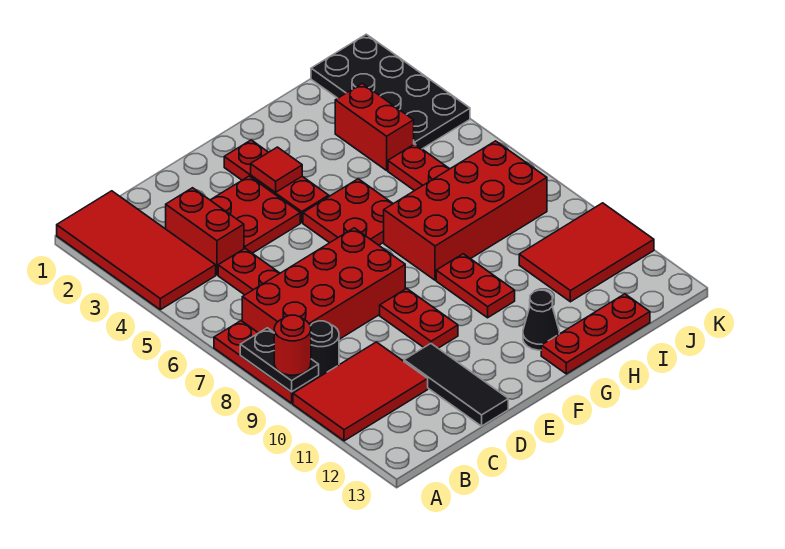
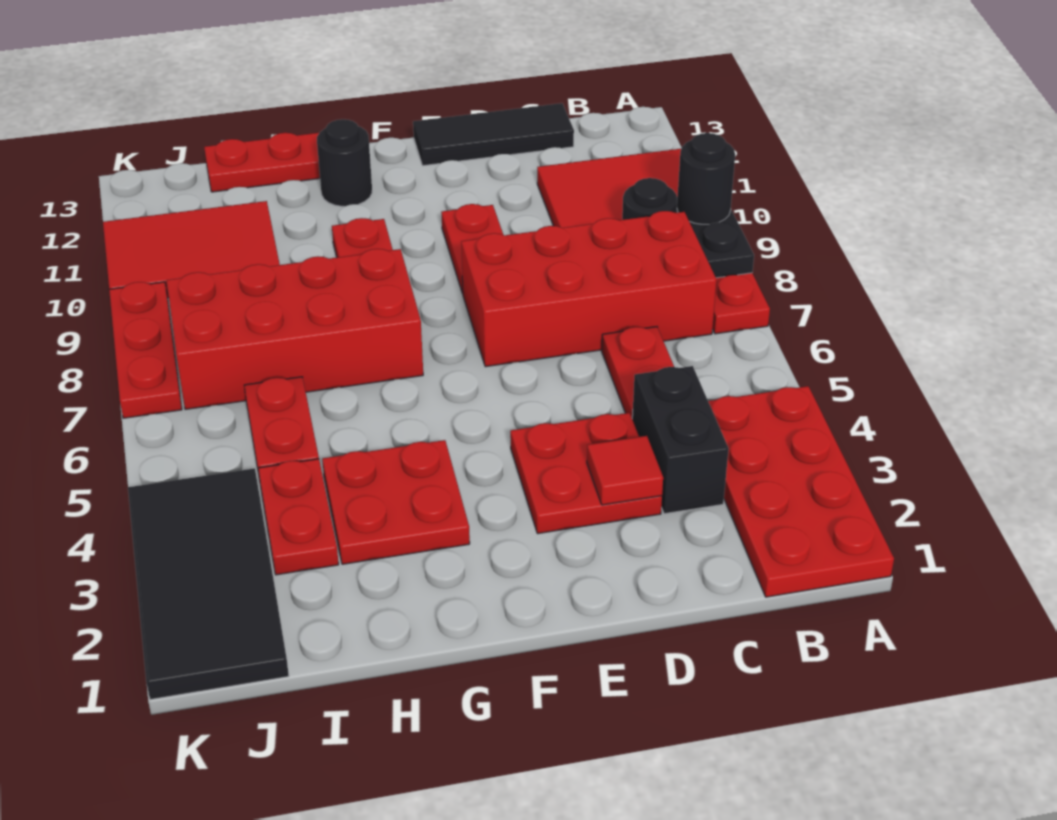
red 2x4 tile [57,191,216,310] -> red 2x4 plate [708,386,894,597]
red 1x1 round brick [274,315,311,375] -> black 1x1 round brick [677,133,735,224]
red 1x2 brick [166,188,244,275] -> black 1x2 brick [632,366,729,514]
black 1x3 tile [404,344,508,426] -> black 1x3 tile turned to [413,103,574,166]
red 1x3 plate [224,140,329,223] -> red 1x3 plate moved to [109,282,182,418]
red 1x1 tile [251,147,302,192] -> red 1x1 tile moved to [587,436,663,505]
red 2x2 plate [303,179,393,245] -> red 2x2 plate moved to [322,440,470,564]
black 1x1 cone [523,290,559,350] -> black 1x1 round brick [317,119,372,206]
red 1x2 brick [335,83,414,170] -> red 1x2 plate [258,459,339,575]
black 2x4 plate [311,34,470,149] -> black 2x4 tile [128,468,289,700]

